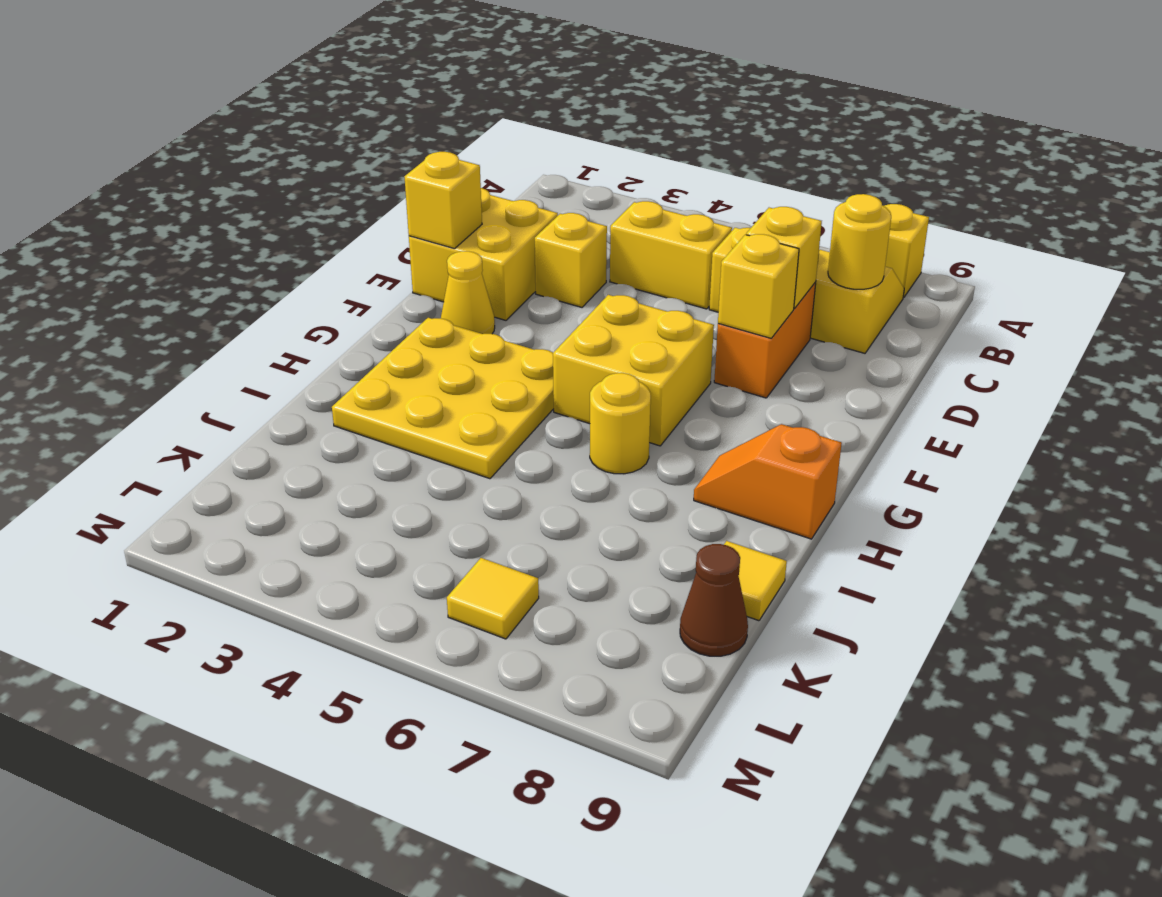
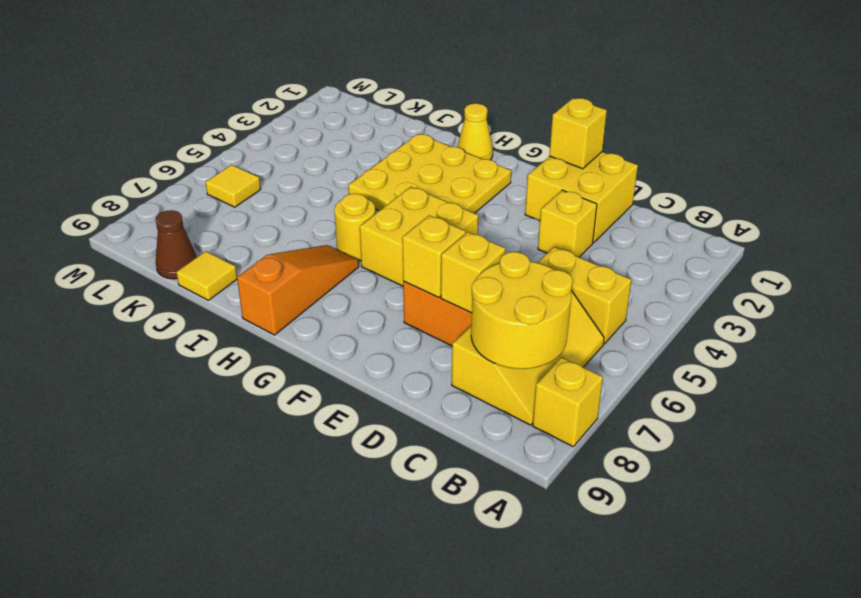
yellow 1x2 brick [610,201,732,309] -> yellow 1x2 brick turned to [538,247,631,344]
yellow 1x1 round brick [828,194,891,289] -> yellow 2x2 round brick [471,252,573,369]
yellow 1x1 cone [441,251,495,334] -> yellow 1x1 cone moved to [457,103,493,160]
orange 1x2 slope [694,424,842,539] -> orange 1x3 slope [237,245,359,335]

